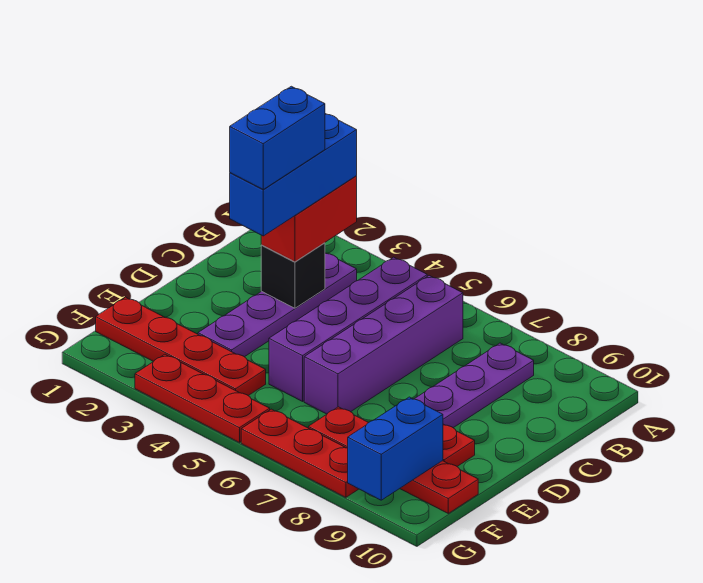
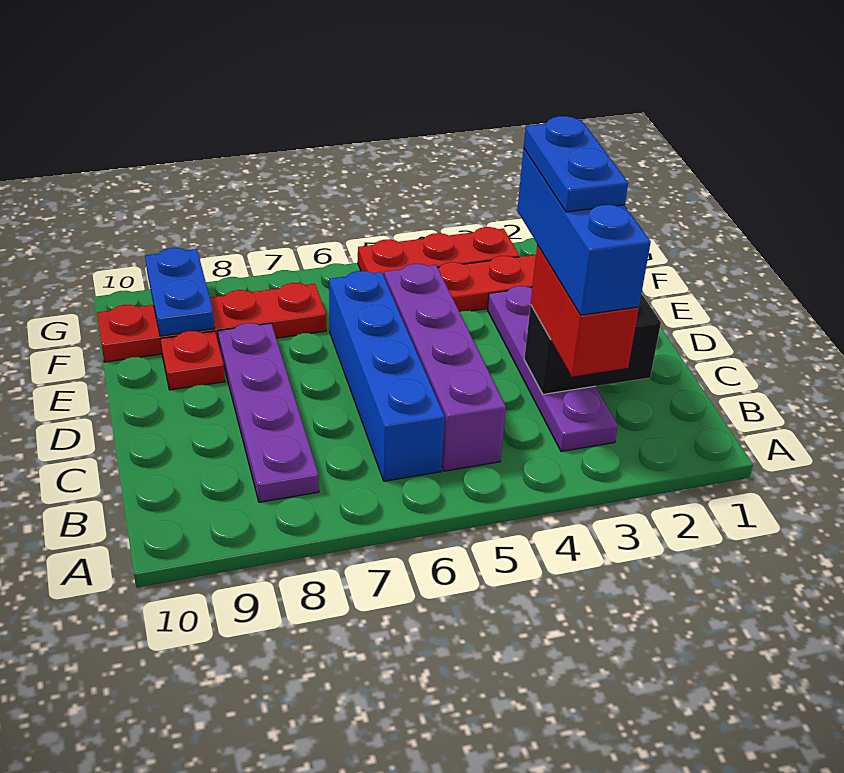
purple 1x4 brick [304,276,463,414] -> blue 1x4 brick [329,271,445,481]
black 1x1 brick [261,243,325,308] -> black 1x2 brick [524,294,661,394]
blue 1x2 brick [230,86,325,189] -> blue 1x2 plate [524,116,628,212]
blue 1x2 brick [348,397,443,500] -> blue 1x2 plate [145,248,215,336]
red 1x3 plate [241,409,358,497] -> none

